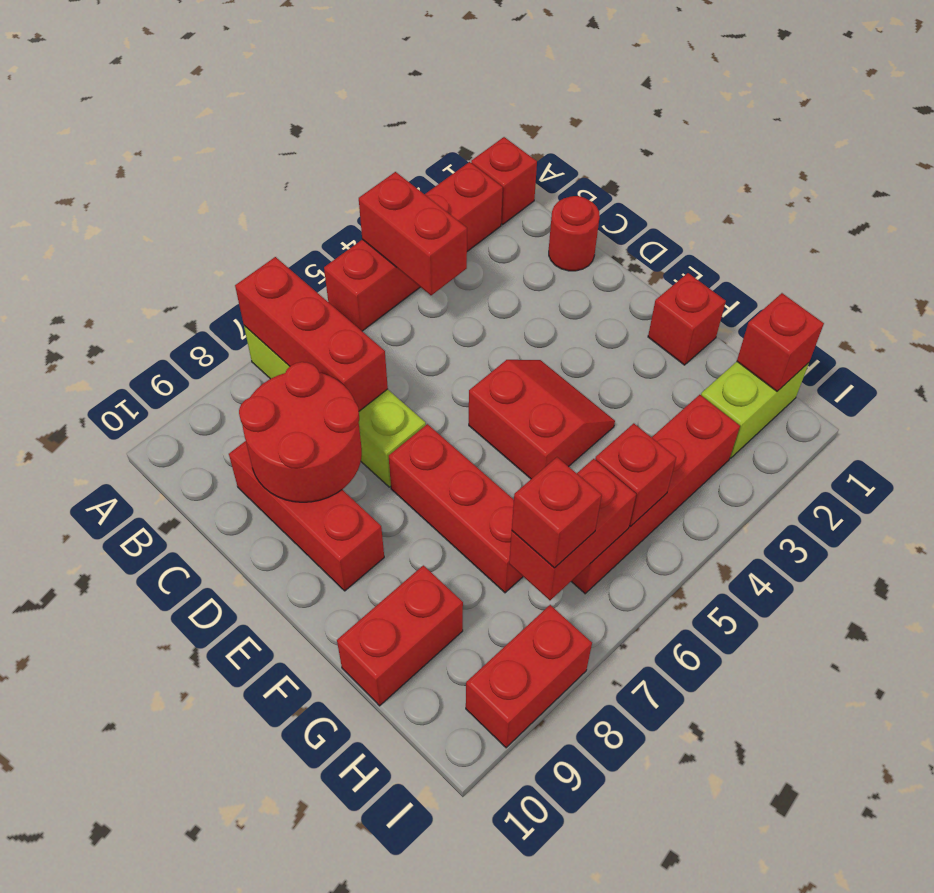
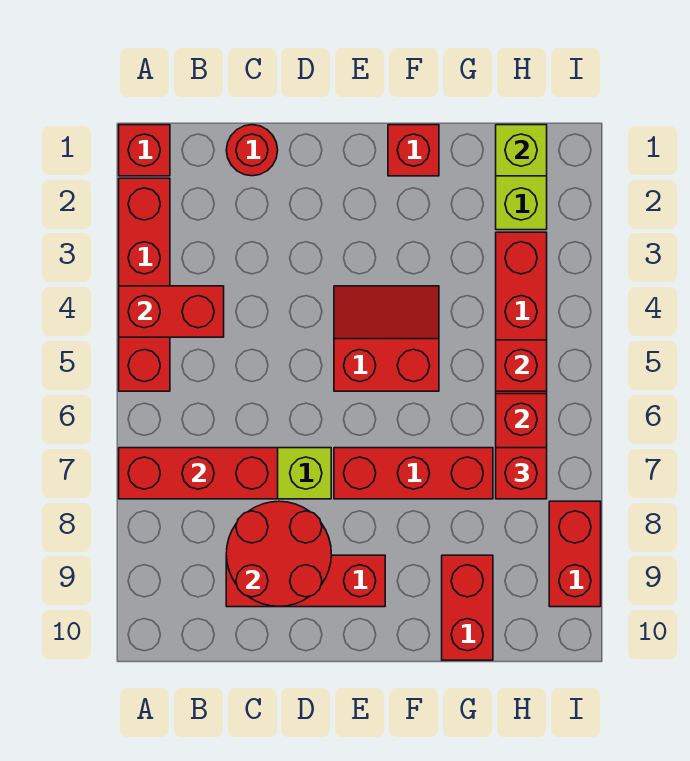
red 1x1 brick [737,293,824,391] -> lime 1x1 brick [496,125,547,176]

